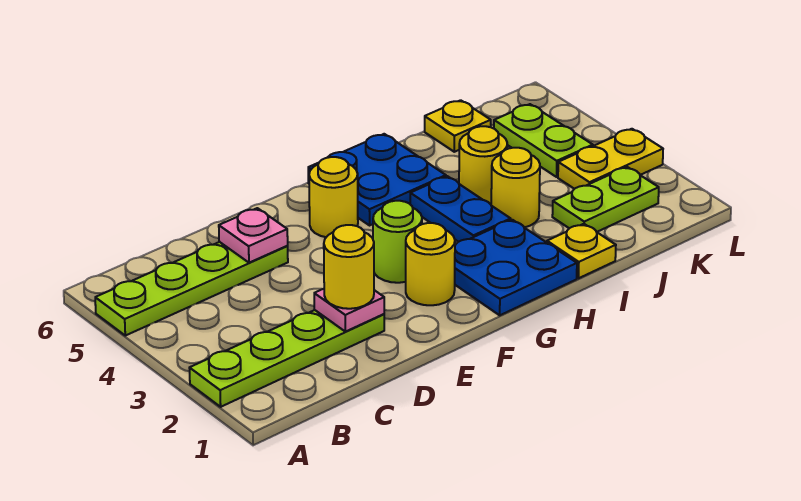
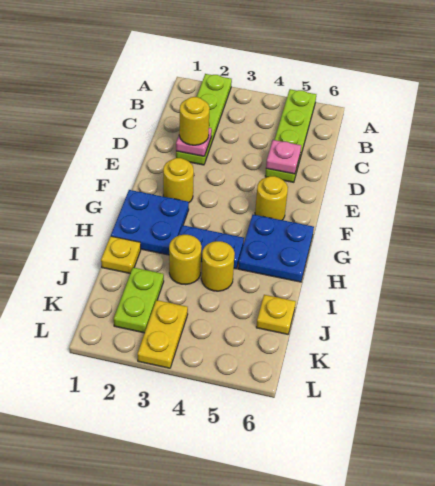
lime 1x1 round brick [373,201,422,283] -> none
lime 1x2 plate [494,104,593,177] -> none

